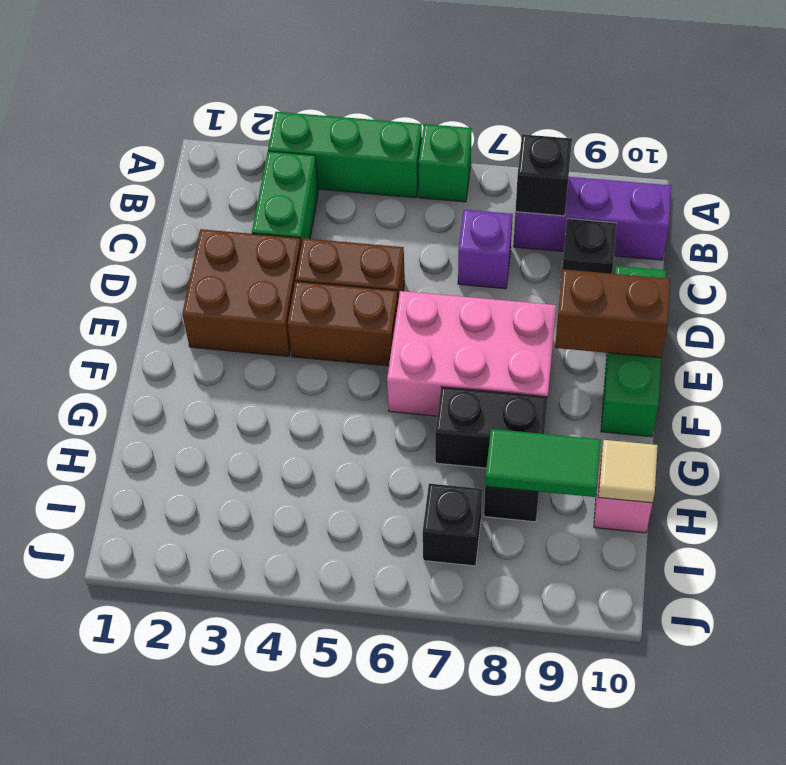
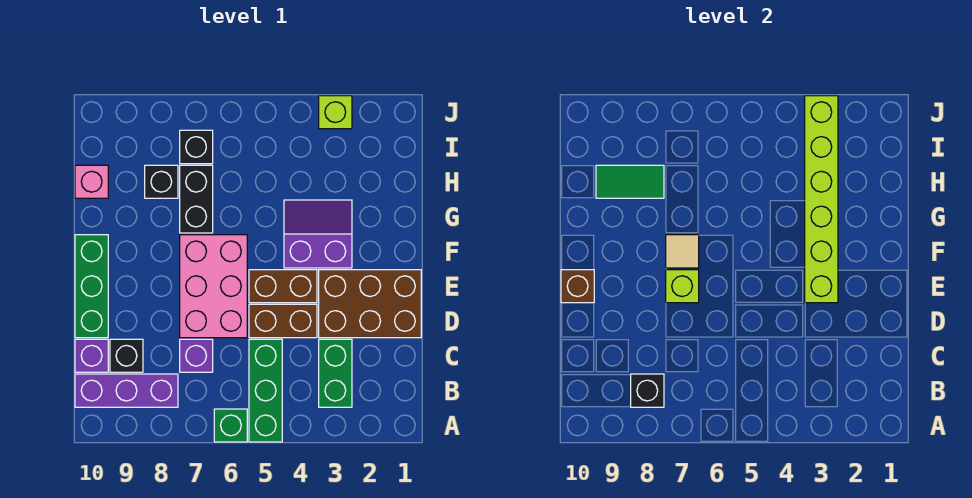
green 1x3 brick [268,112,422,198] -> green 1x3 brick turned to [249,339,282,442]
none -> purple 1x1 brick [75,339,108,372]
brown 2x2 brick [182,229,301,356] -> brown 2x3 brick [319,270,421,338]
none -> lime 1x6 brick [805,96,838,303]
pink 2x3 brick [387,291,556,416] -> pink 2x3 brick turned to [180,235,247,338]
none -> lime 1x1 brick [666,270,699,303]
brown 1x2 brick [555,269,670,358] -> brown 1x1 brick [561,270,594,303]
none -> purple 2x2 slope [284,200,352,268]
black 1x2 brick [435,387,548,468] -> black 1x2 brick turned to [180,165,213,233]
tan 1x1 tile [598,440,658,503] -> tan 1x1 tile moved to [666,235,699,268]
none -> lime 1x1 brick [319,96,352,129]

